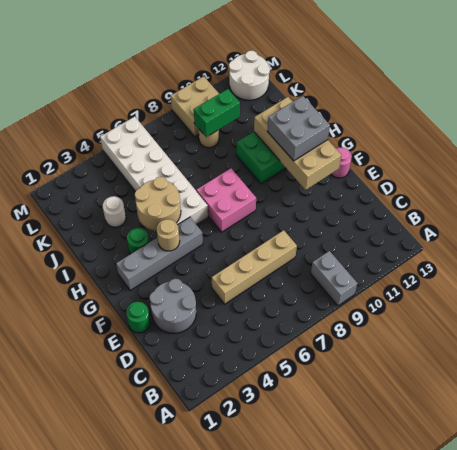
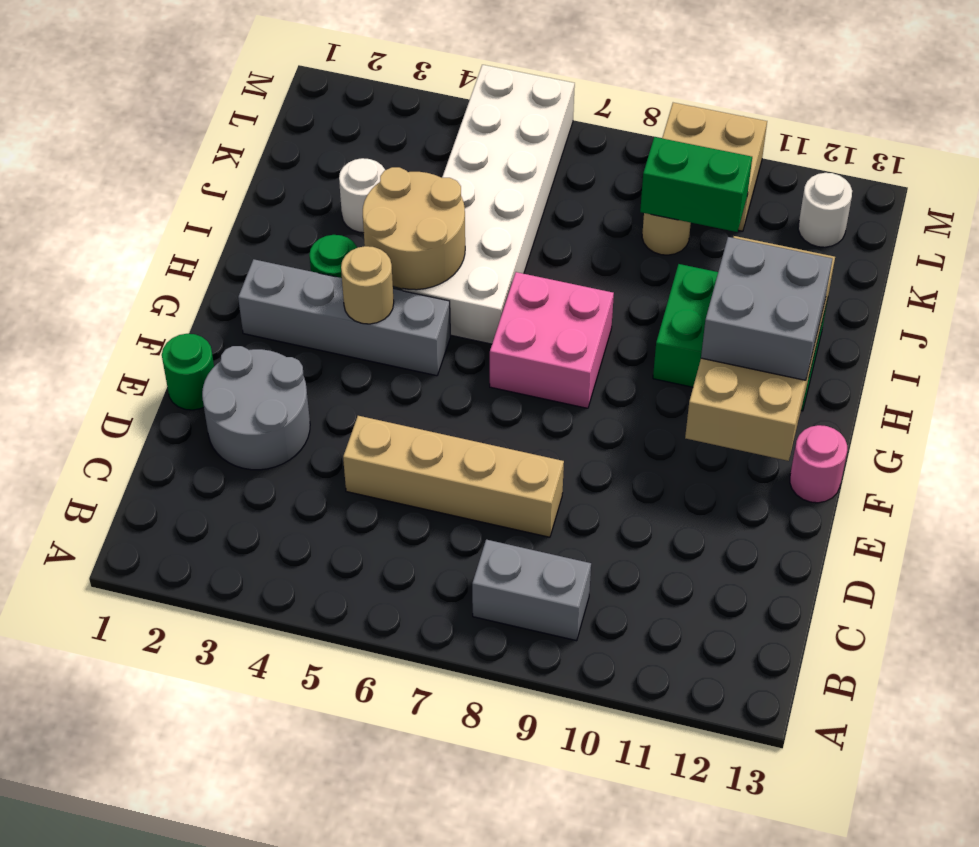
grey 1x2 brick [311,251,357,306] -> grey 1x2 brick turned to [472,540,591,641]
white 2x2 round brick [229,51,270,100] -> white 1x1 round brick [798,173,852,247]

